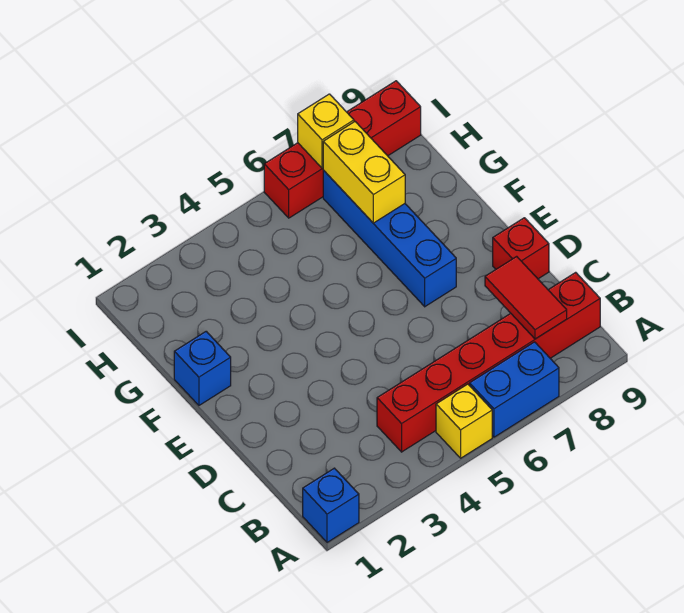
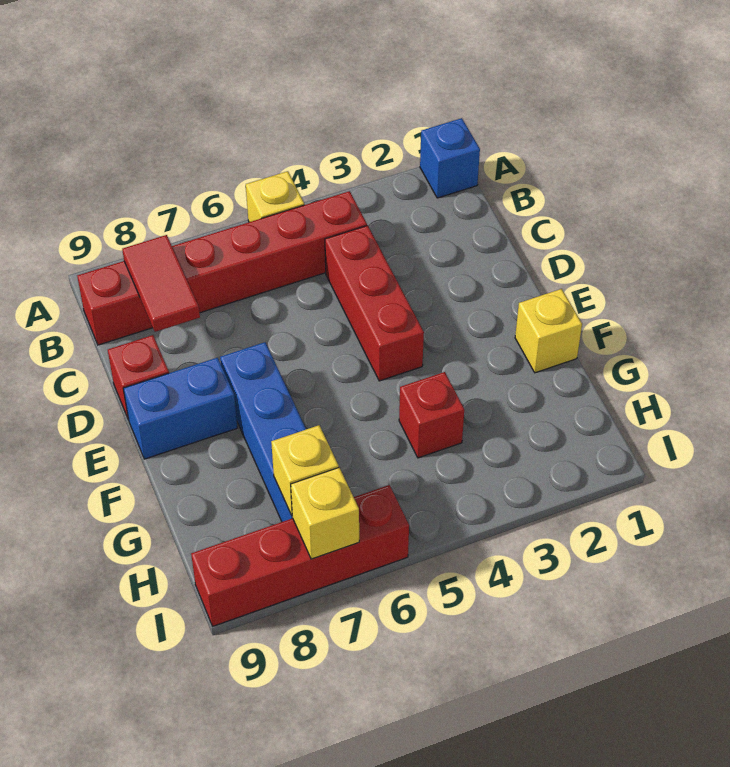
blue 1x2 brick [470,342,559,437] -> blue 1x2 brick moved to [123,358,237,459]
none -> red 1x3 brick [325,225,424,381]
blue 1x1 brick [174,331,231,405] -> yellow 1x1 brick [515,289,582,373]
none -> red 1x1 brick [399,372,464,458]
yellow 1x2 brick [323,122,405,223] -> yellow 1x1 brick [271,425,339,515]

